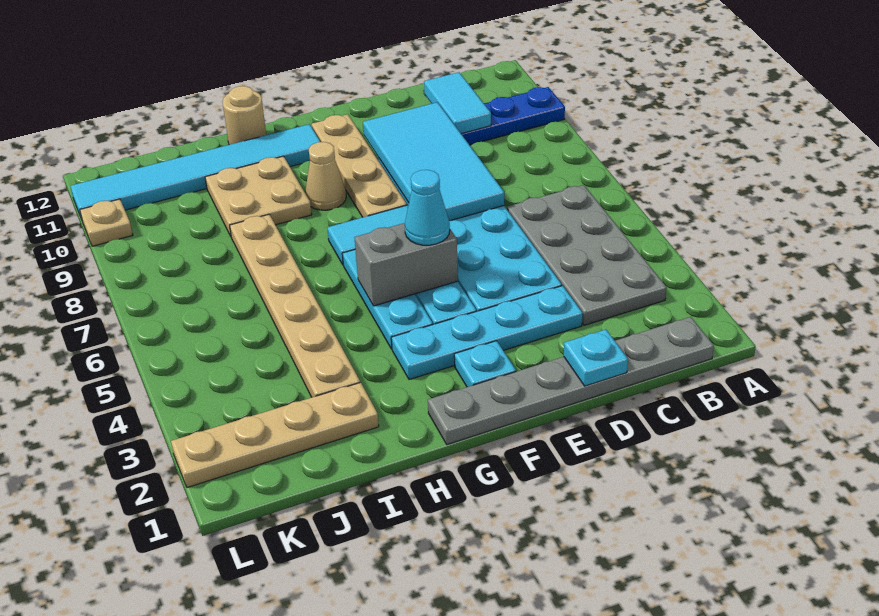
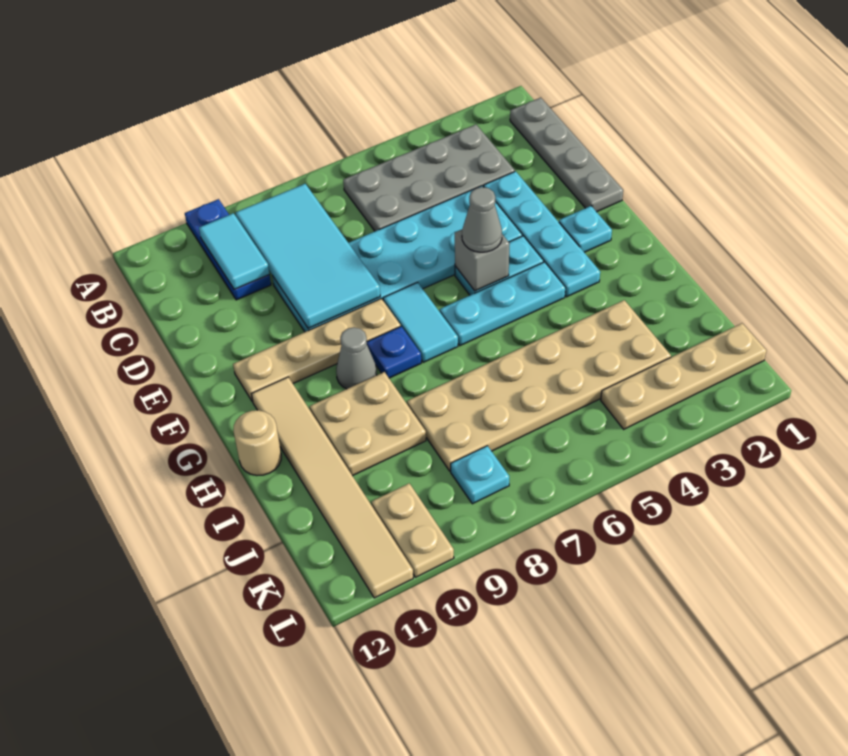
grey 1x6 plate [428,317,714,445] -> grey 1x4 plate [510,98,623,212]
cyan 1x2 tile [424,72,491,134] -> cyan 1x2 tile turned to [199,213,269,289]
cyan 1x1 plate [564,330,628,386] -> cyan 1x1 plate moved to [451,446,509,504]
cyan 2x4 tile [363,102,504,221] -> cyan 2x4 tile turned to [235,184,380,329]
grey 1x2 brick [354,223,458,306] -> grey 1x1 brick [455,230,510,291]
cyan 1x1 cone [405,170,450,245] -> grey 1x1 cone [462,187,502,252]
none -> blue 1x1 plate [367,326,421,378]
tan 1x1 cone [305,142,346,210] -> grey 1x1 cone [336,327,377,389]
cyan 1x6 tile [71,124,320,219] -> tan 1x6 tile [252,377,413,598]
tan 1x4 plate [171,383,379,487] -> tan 1x4 plate turned to [601,323,766,429]
tan 1x6 plate [230,214,360,397] -> tan 2x6 plate [407,300,671,471]
tan 1x1 plate [80,199,133,246] -> tan 1x2 plate [372,483,454,577]

